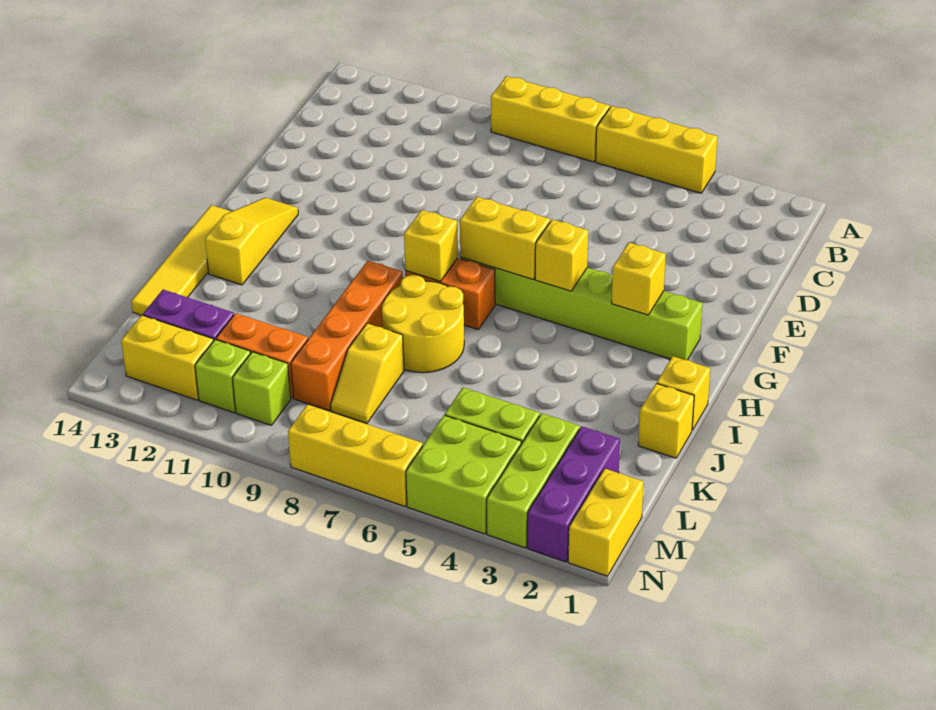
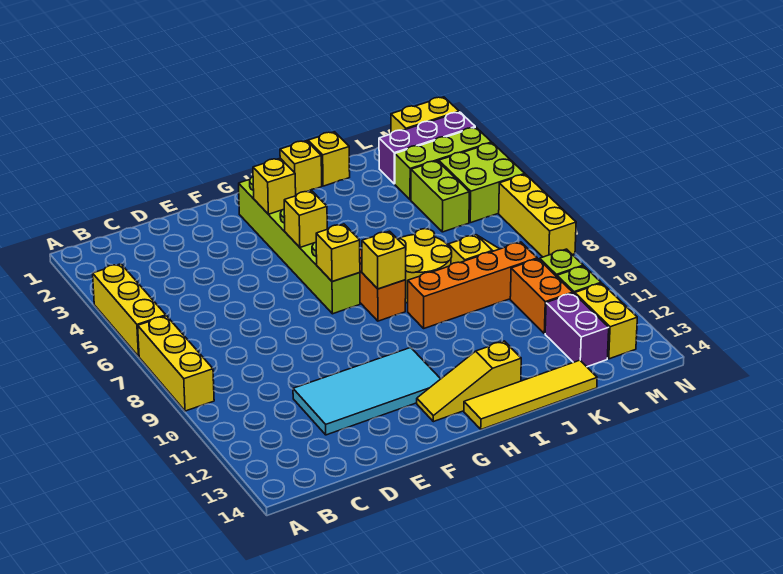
none -> cyan 2x4 tile [293,348,440,435]
yellow 1x2 brick [460,197,550,279] -> yellow 1x1 brick [316,224,360,282]

